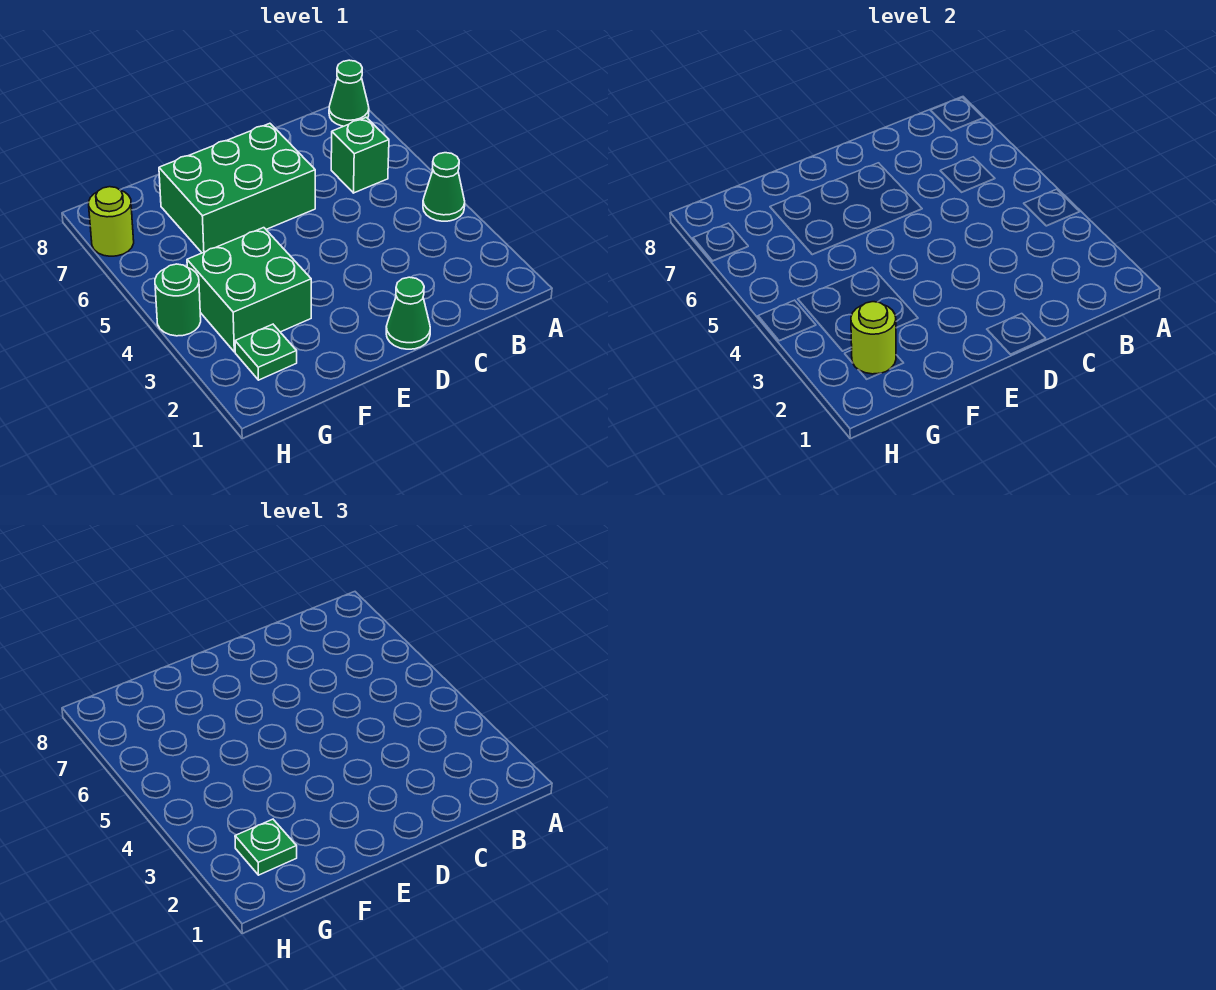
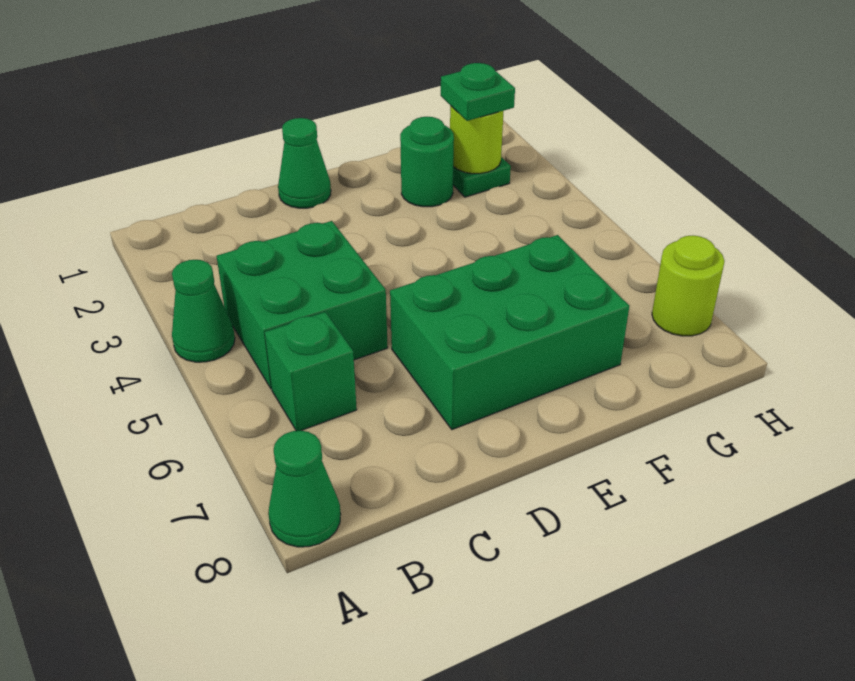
green 2x2 brick [187,228,311,352] -> green 2x2 brick moved to [216,221,388,389]
green 1x1 round brick [155,264,201,336] -> green 1x1 round brick moved to [400,117,454,207]

